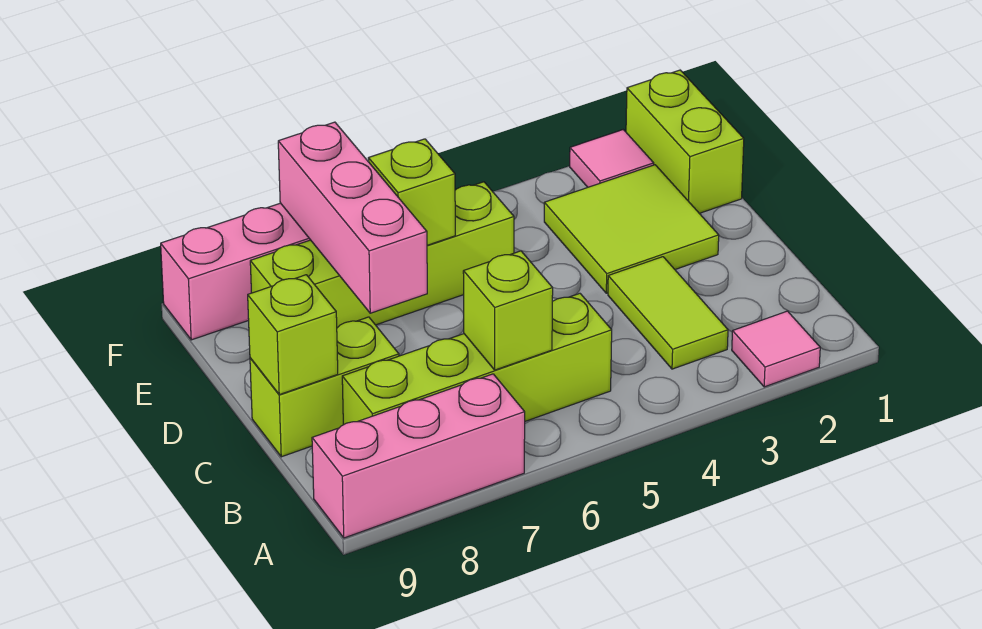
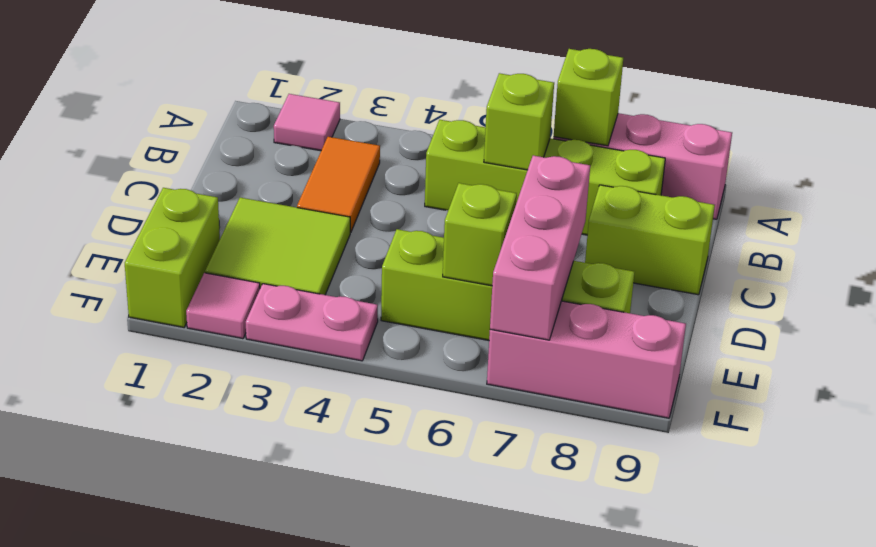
lime 1x2 tile [608,257,728,369] -> orange 1x2 tile [297,137,380,232]
lime 1x1 brick [248,275,338,395] -> lime 1x1 brick moved to [554,49,623,146]
none -> pink 1x2 plate [246,284,378,361]

